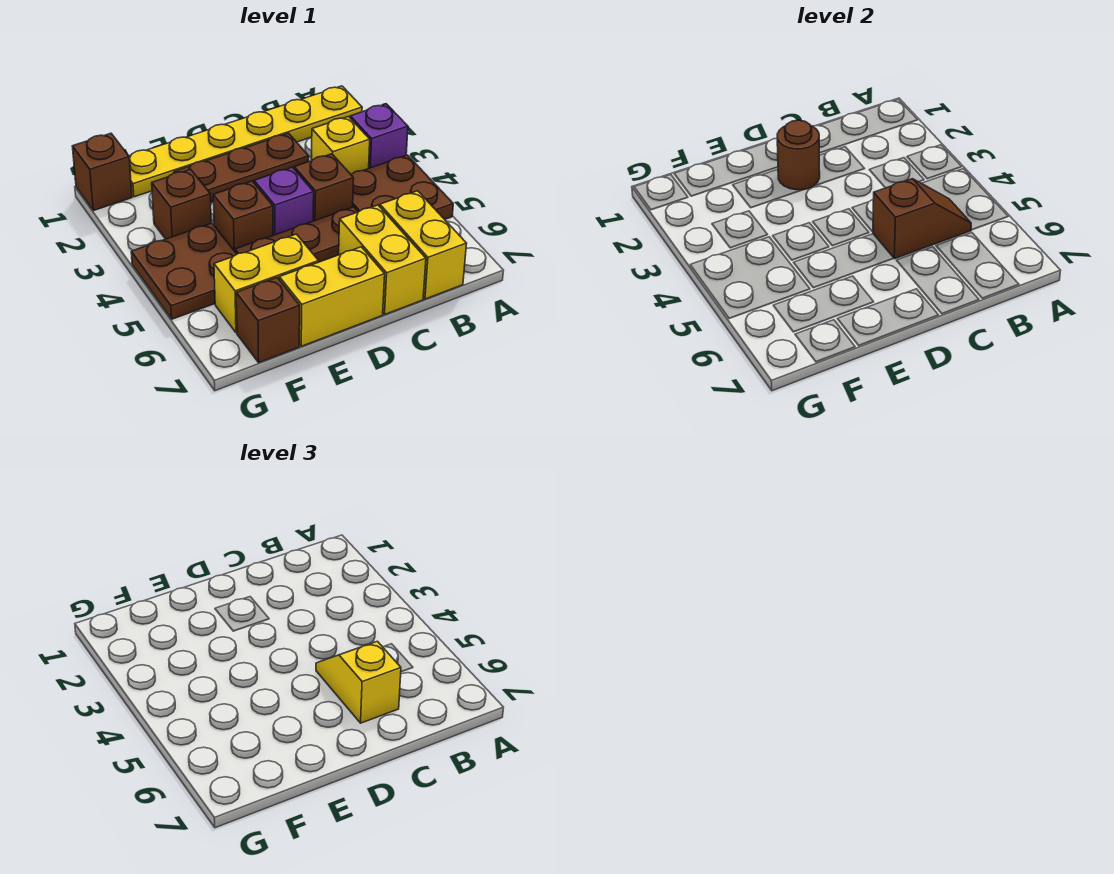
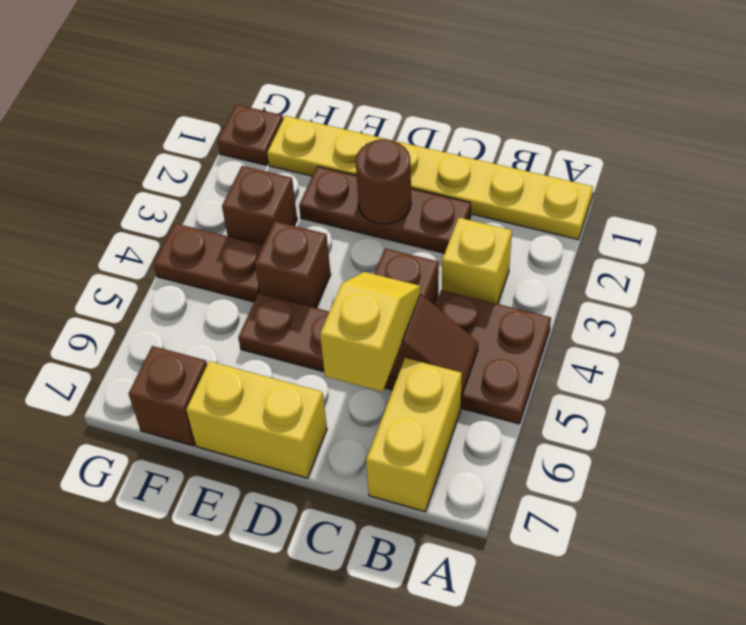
purple 1x1 brick [350,104,408,168] -> none
yellow 1x2 brick [339,205,426,314] -> none
purple 1x1 brick [254,167,314,235] -> none
yellow 1x2 brick [214,234,319,333] -> none
brown 2x2 plate [131,223,237,319] -> brown 1x2 plate [154,223,263,302]
brown 1x1 brick [72,133,132,211] -> brown 1x1 plate [217,105,283,165]

